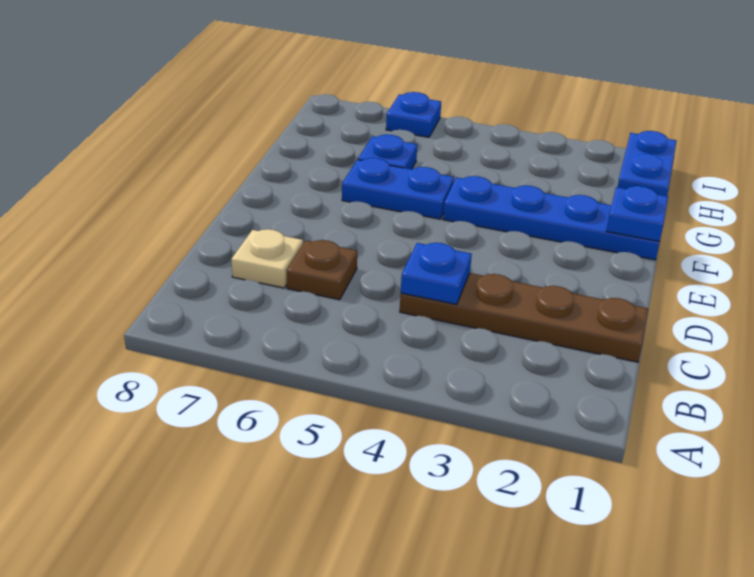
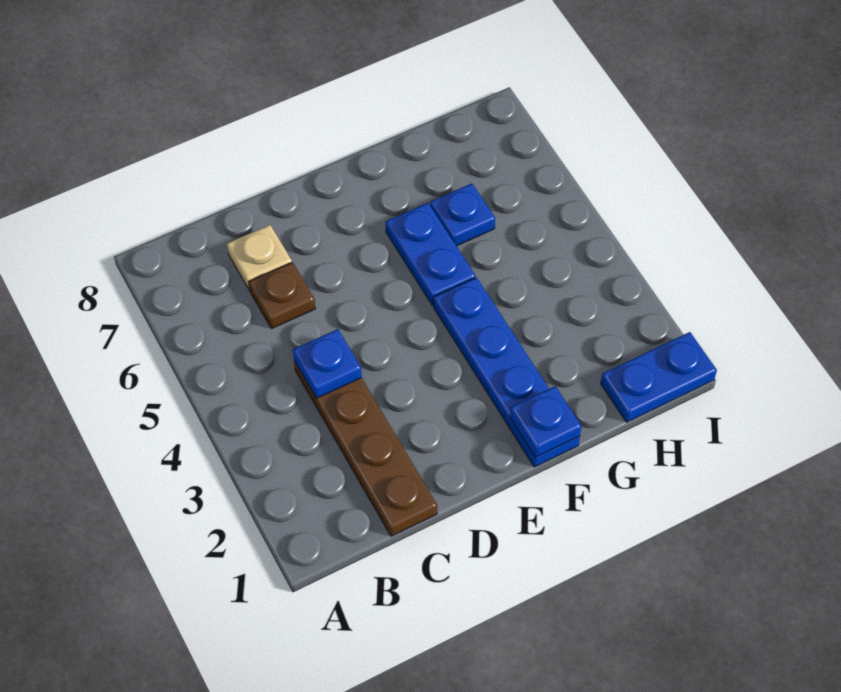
blue 1x1 plate [386,92,441,137] -> none

